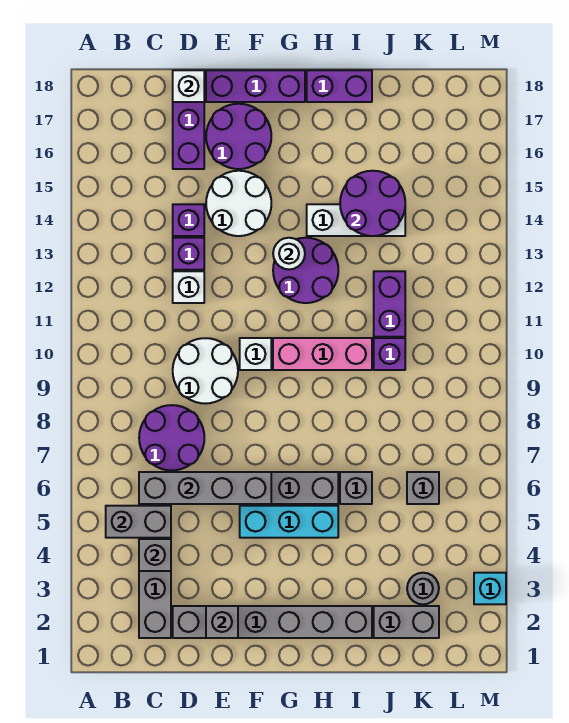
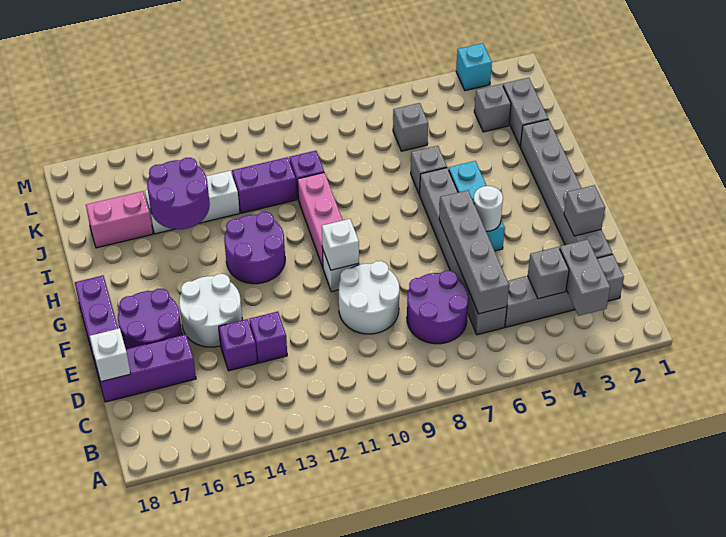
grey 1x2 brick [106,506,171,538] -> grey 1x2 brick moved to [560,239,610,316]
white 1x1 brick [173,271,204,303] -> white 1x1 brick moved to [322,219,359,270]
white 1x1 round brick [273,238,305,269] -> white 1x1 round brick moved to [473,186,503,231]
white 1x3 brick [307,204,405,236] -> white 1x3 brick turned to [145,171,240,234]
purple 1x2 brick [307,70,372,102] -> none
none -> pink 1x2 brick [86,191,153,248]
grey 1x1 round brick [407,573,439,604] -> grey 1x1 brick [474,84,511,132]

